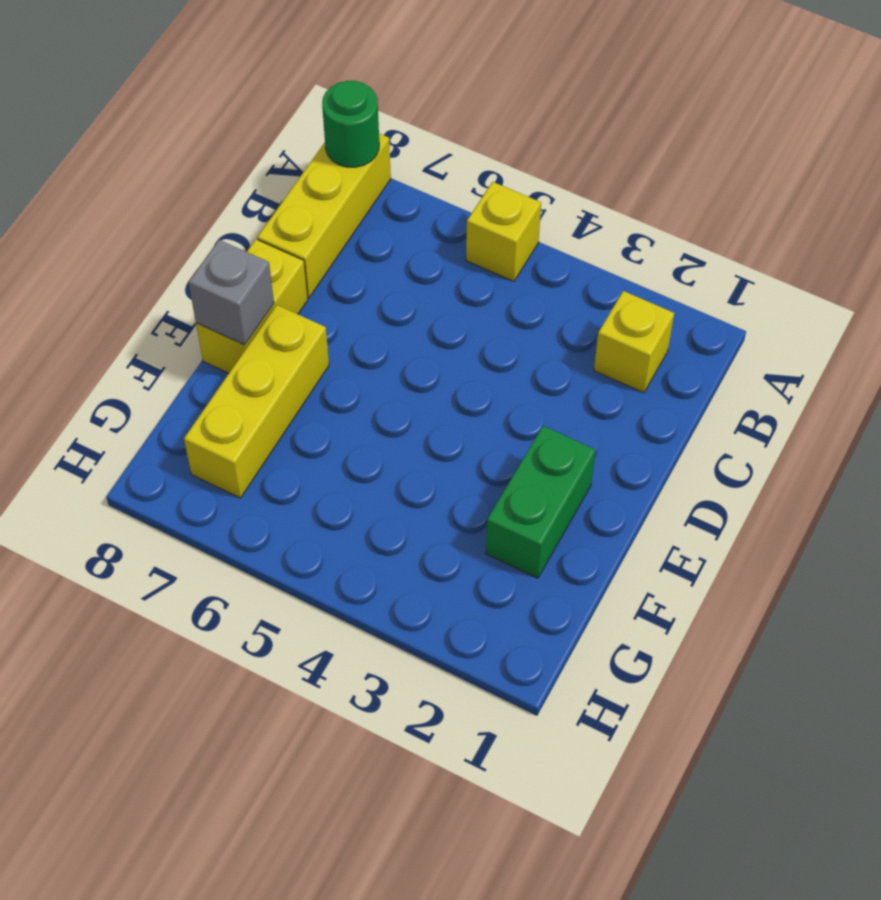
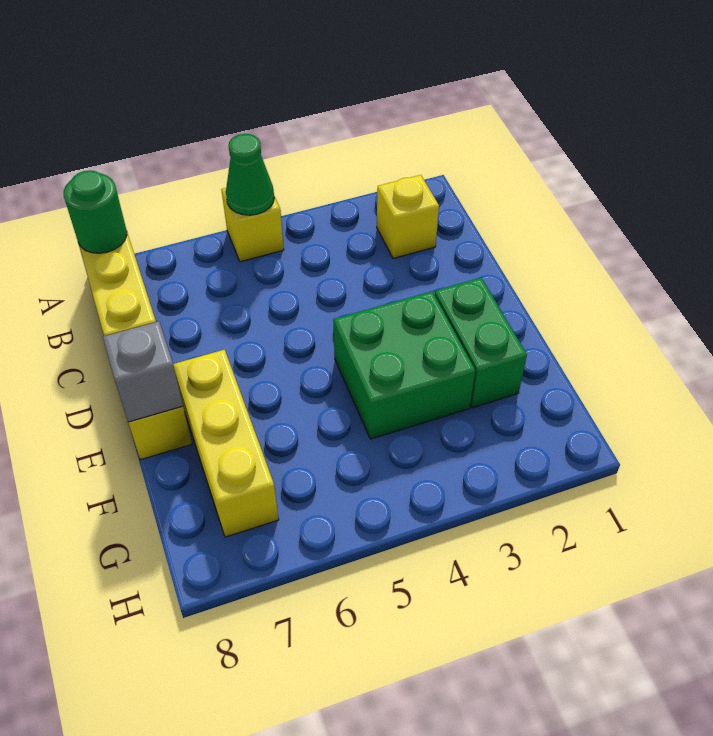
none -> green 1x1 cone [226,134,274,215]
none -> green 2x2 brick [333,291,475,439]

